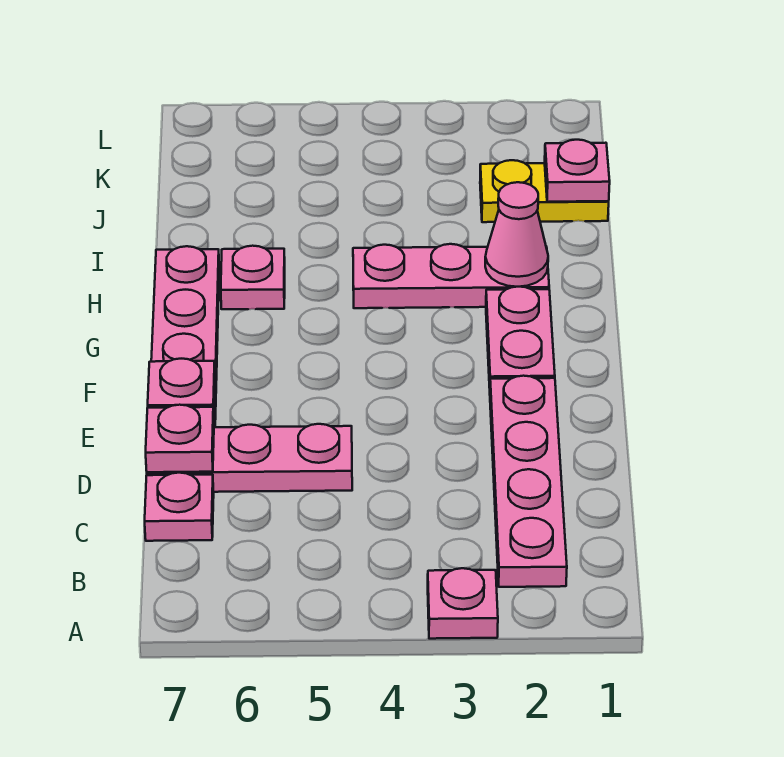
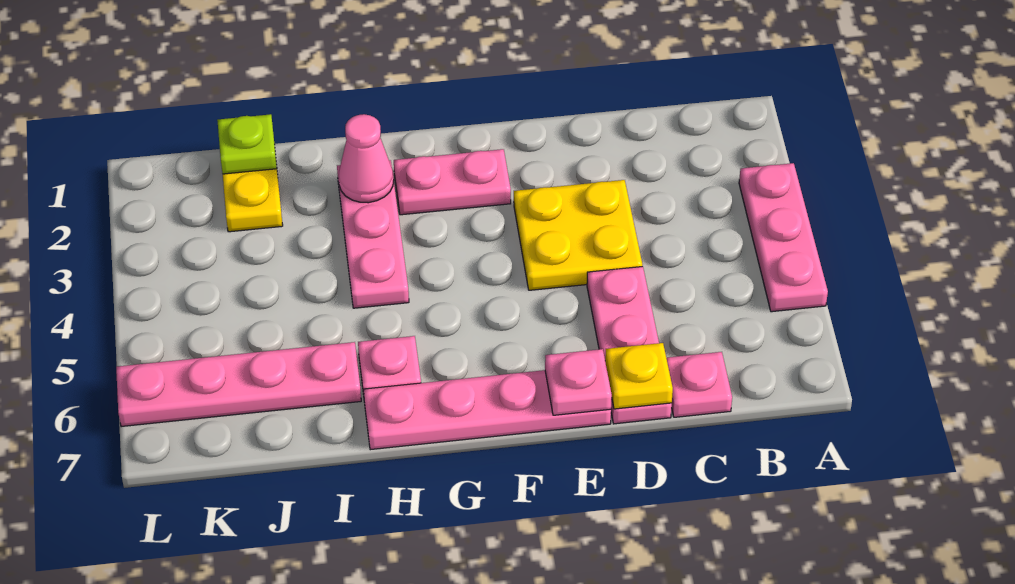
pink 1x1 plate [428,568,498,639] -> pink 1x3 plate [739,163,828,312]
pink 1x4 plate [490,376,567,587] -> pink 1x4 plate moved to [116,342,361,427]
none -> yellow 2x2 plate [514,180,642,290]
pink 1x1 plate [146,405,214,472] -> yellow 1x1 plate [605,343,673,409]
pink 1x1 plate [545,140,610,202] -> lime 1x1 plate [217,114,277,174]

